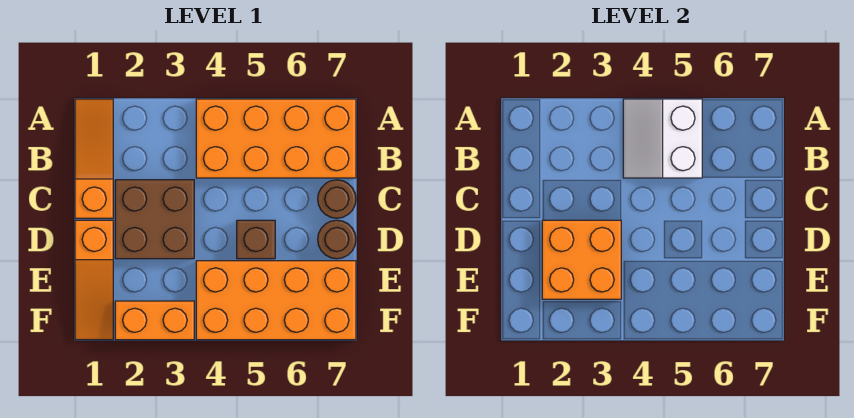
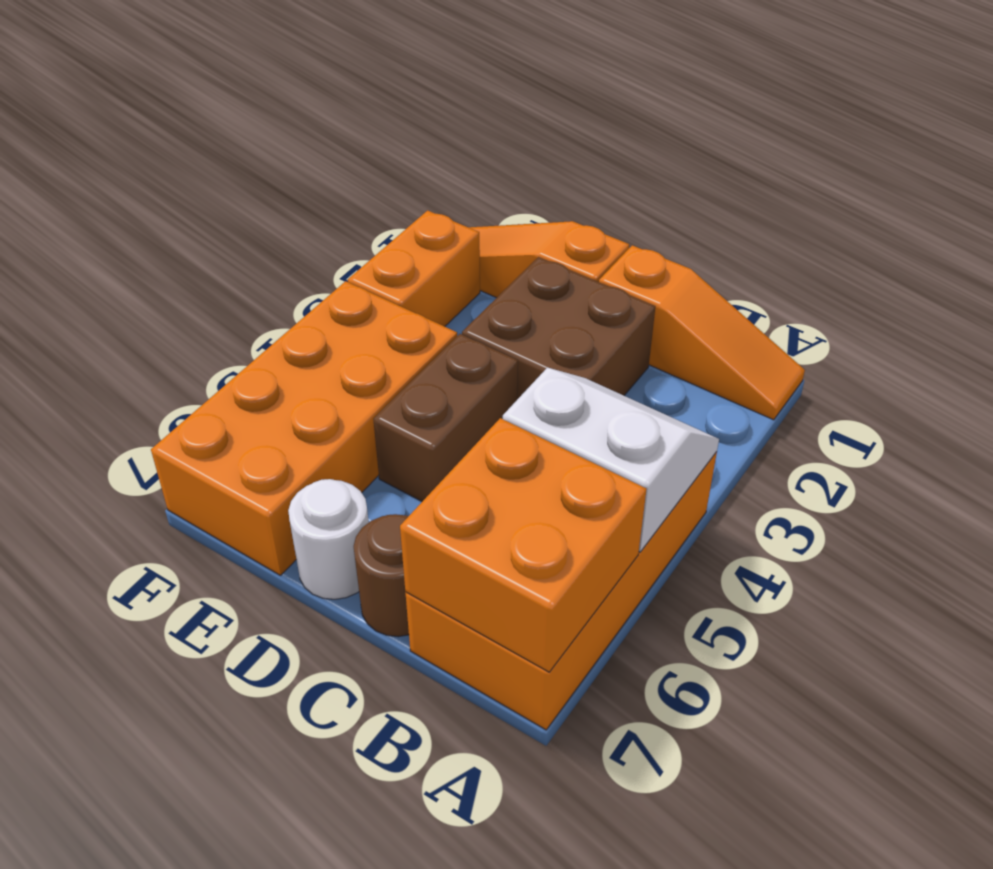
orange 2x2 brick [542,220,621,299] -> orange 2x2 brick moved to [400,418,647,672]
brown 1x1 brick [237,220,275,259] -> brown 1x2 brick [373,334,518,501]
brown 1x1 round brick [318,220,356,259] -> white 1x1 round brick [288,479,369,599]

